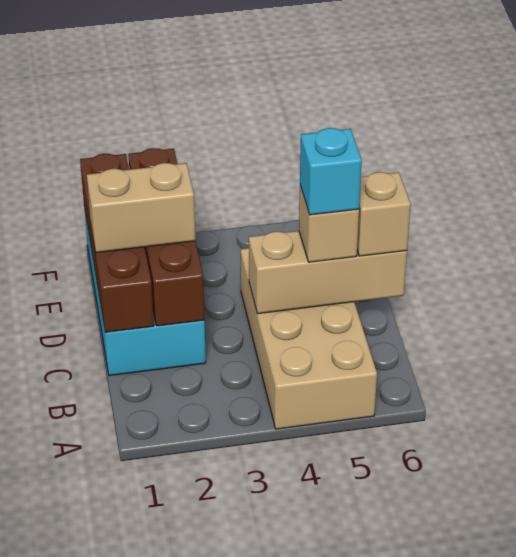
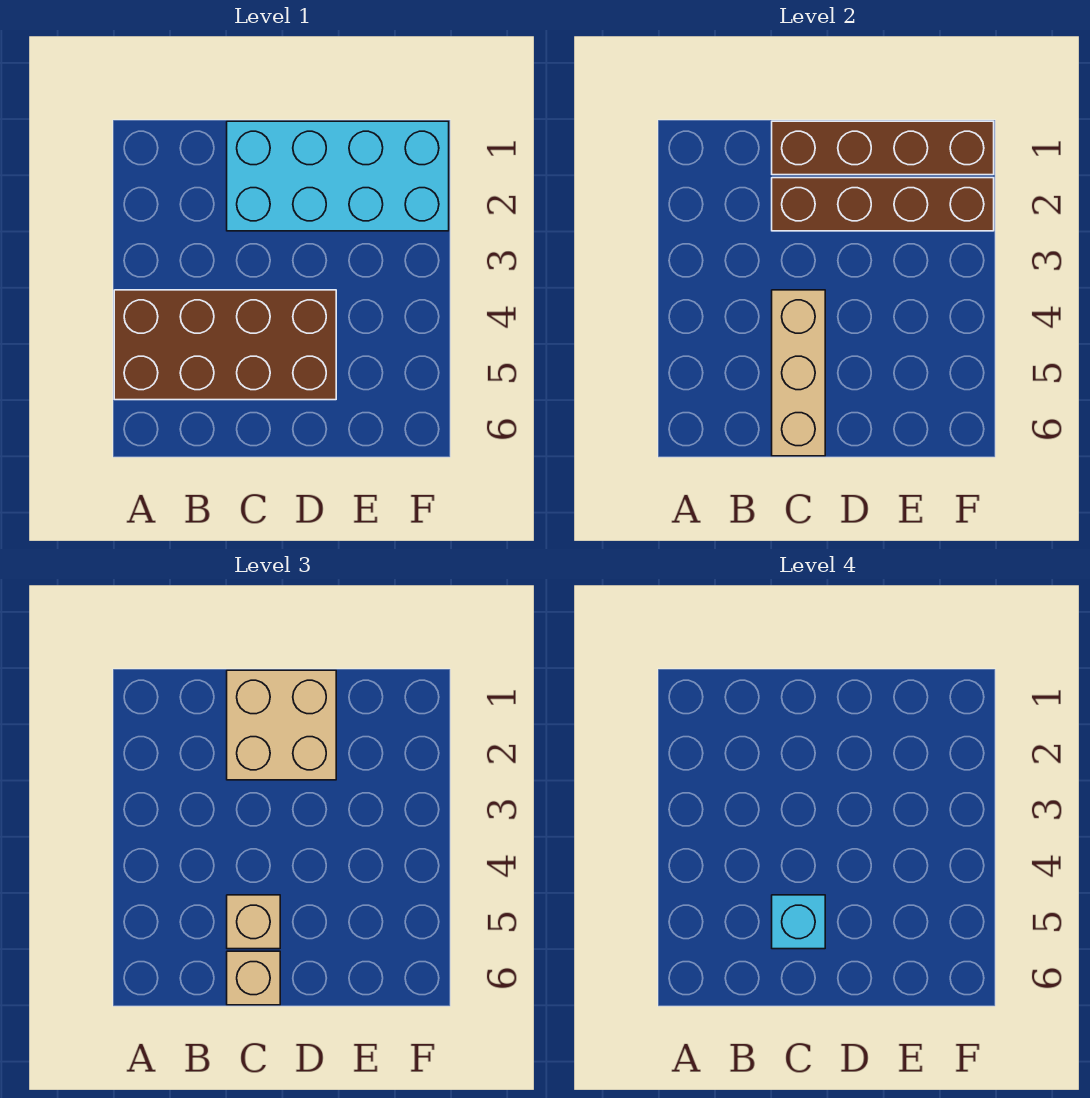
tan 2x4 brick [241,248,377,429] -> brown 2x4 brick [114,290,336,400]
tan 1x2 brick [87,163,195,253] -> tan 2x2 brick [227,670,336,780]

